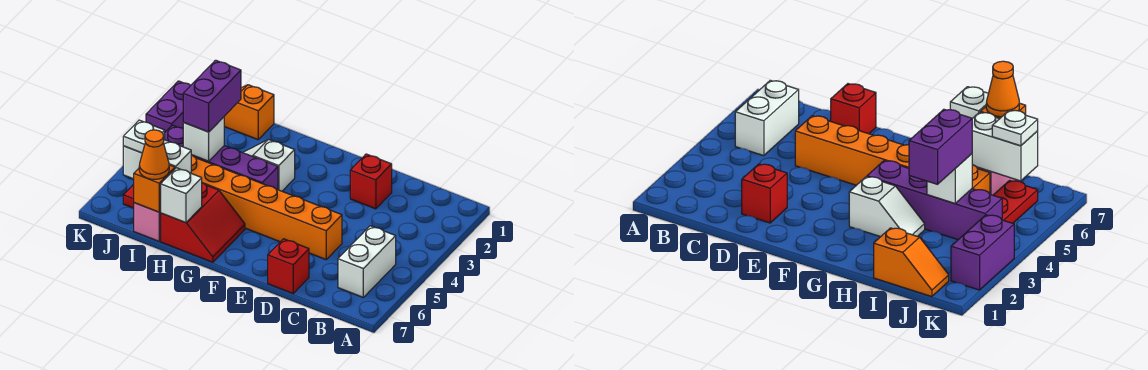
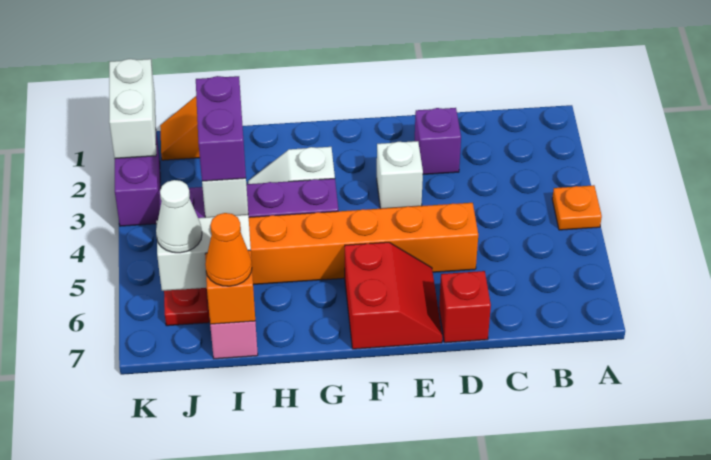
none -> orange 1x1 plate [552,185,602,230]
white 1x2 brick [338,226,396,297] -> white 1x2 brick moved to [109,59,156,159]
red 1x1 brick [350,154,392,209] -> purple 1x1 brick [415,108,461,174]
red 2x2 slope [161,183,245,262] -> red 2x2 slope moved to [345,242,442,349]
white 1x1 brick [161,168,202,223] -> white 1x1 brick moved to [377,141,423,209]
white 1x1 plate [123,120,165,153] -> white 1x1 cone [156,180,202,253]

